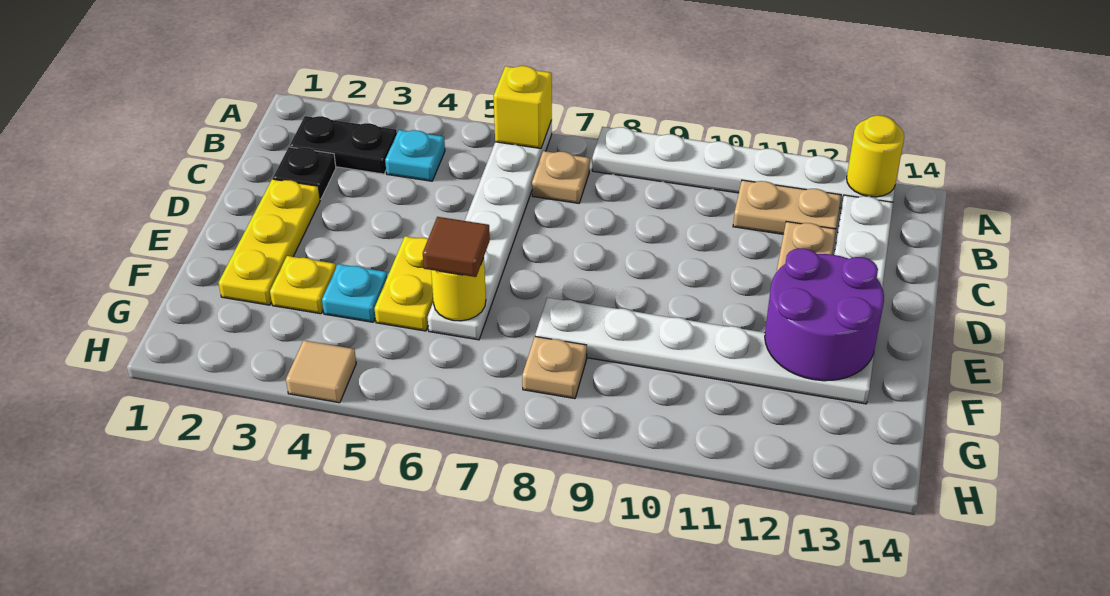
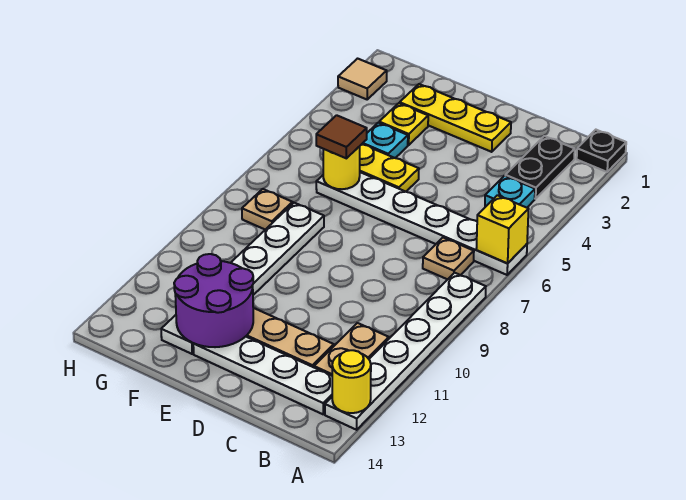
black 1x1 plate [273,147,336,199] -> black 1x1 plate moved to [577,130,626,172]
tan 1x1 tile [286,340,356,403] -> tan 1x1 tile moved to [338,59,387,99]

